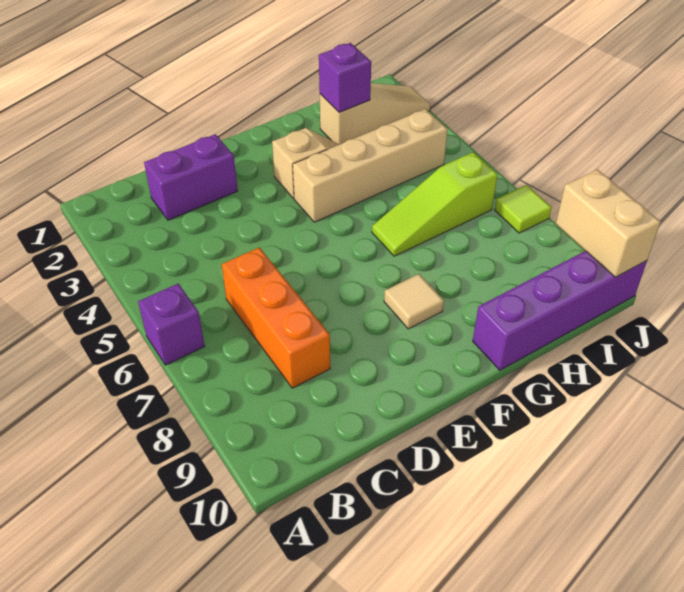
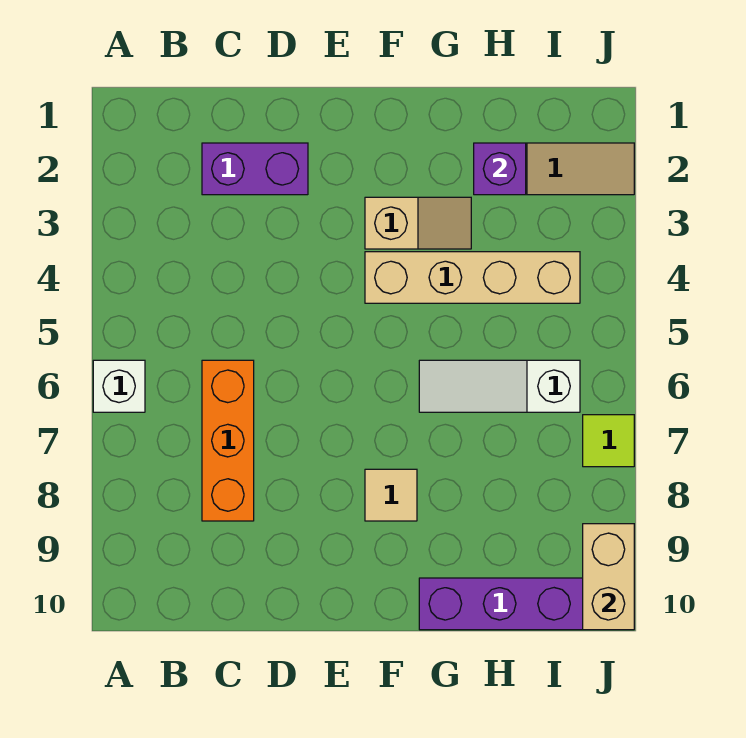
purple 1x1 brick [138,283,205,365] -> white 1x1 brick [93,360,145,412]
lime 1x3 slope [372,152,498,256] -> white 1x3 slope [419,360,580,412]

